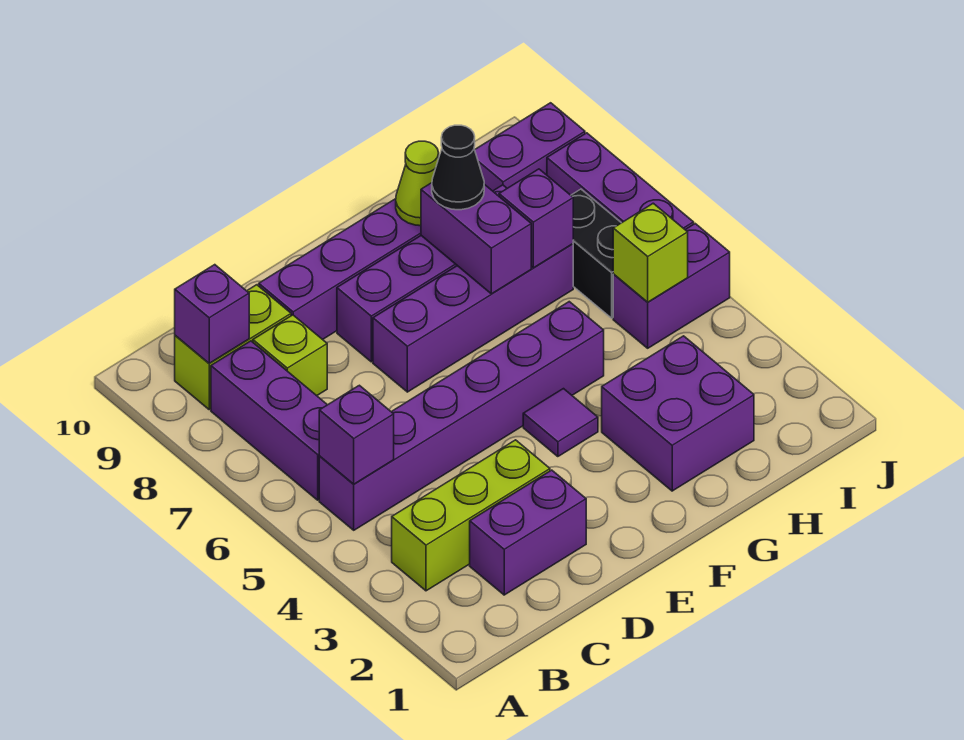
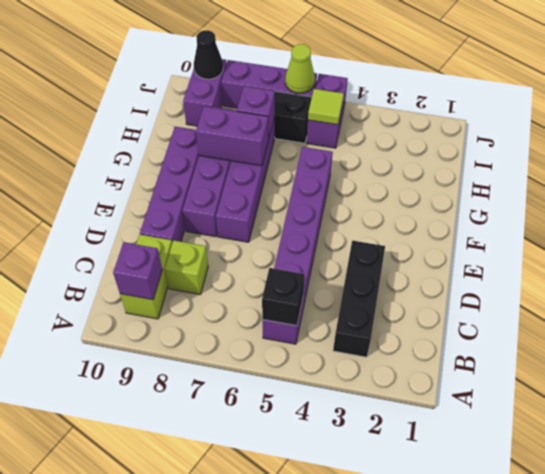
lime 1x3 brick [392,440,550,591] -> black 1x3 brick [333,240,385,357]
purple 1x1 brick [319,385,394,484] -> black 1x1 brick [262,268,305,326]
purple 1x3 brick [211,341,327,500] -> none
purple 1x2 brick [470,470,586,595] -> none
purple 1x1 tile [523,389,598,457] -> none
purple 2x2 brick [602,336,754,491] -> none
black 1x1 cone [432,125,484,210] -> black 1x1 cone moved to [194,30,223,79]
lime 1x1 cone [396,141,439,226] -> lime 1x1 cone moved to [285,44,315,93]
lime 1x1 brick [613,203,688,302] -> lime 1x1 tile [308,89,344,125]

